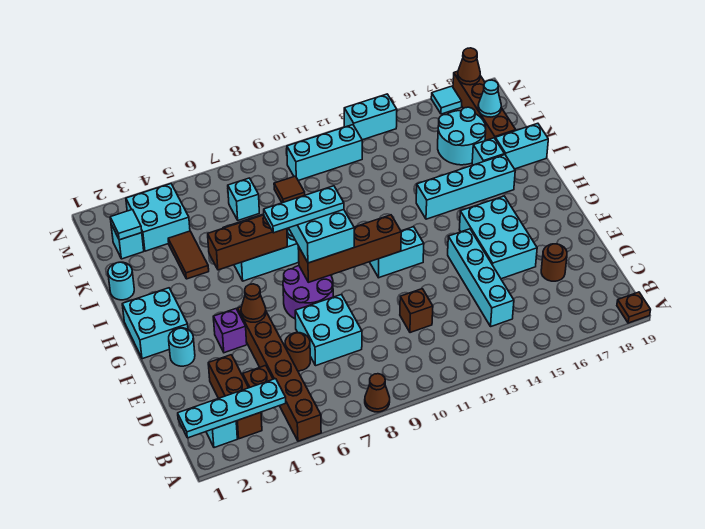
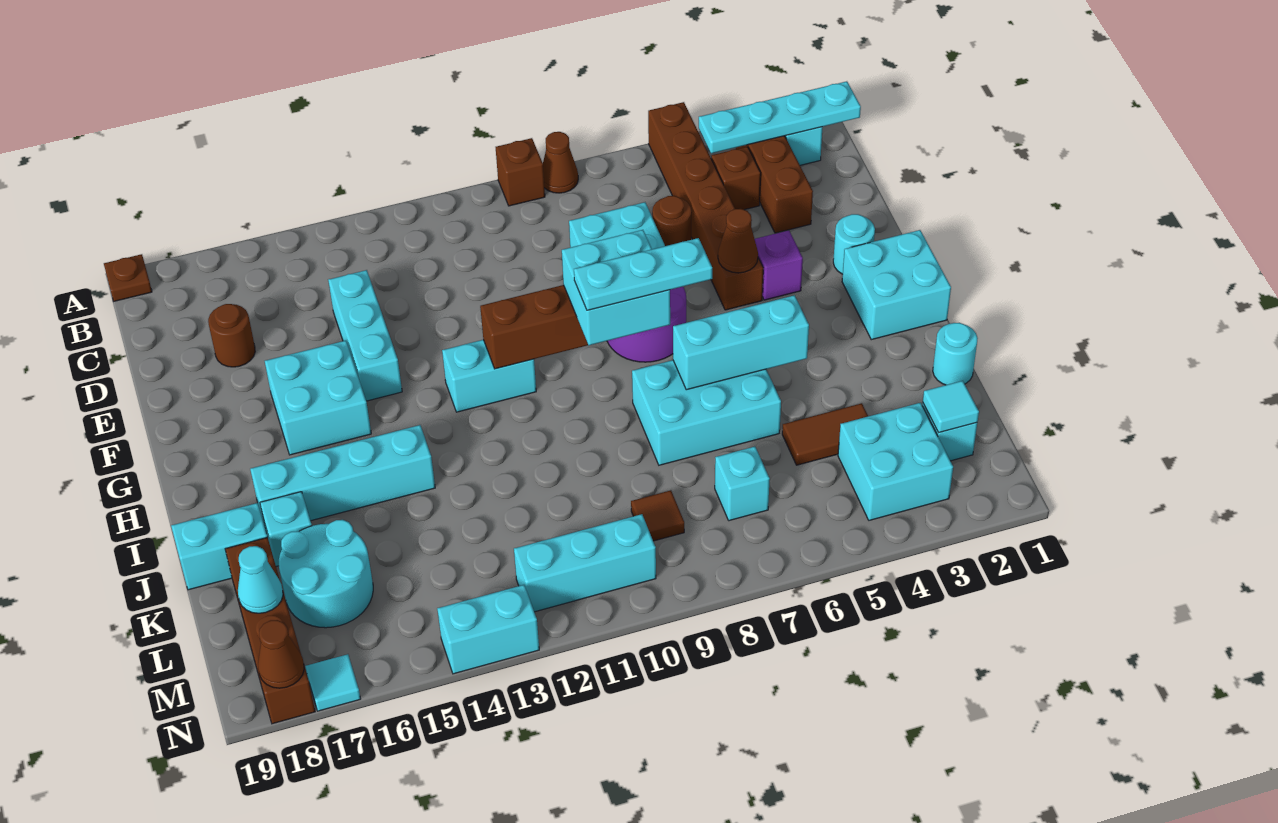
cyan 1x4 brick [448,229,514,326] -> cyan 1x3 brick [328,270,402,401]
brown 1x1 brick [400,289,433,333] -> brown 1x1 brick moved to [496,138,545,206]
cyan 2x3 brick [459,196,537,279] -> cyan 2x2 brick [265,341,371,455]
brown 1x3 brick [208,215,287,270] -> cyan 1x3 brick [673,295,809,390]
brown 1x2 tile [168,231,209,279] -> brown 1x2 tile turned to [782,403,868,465]

